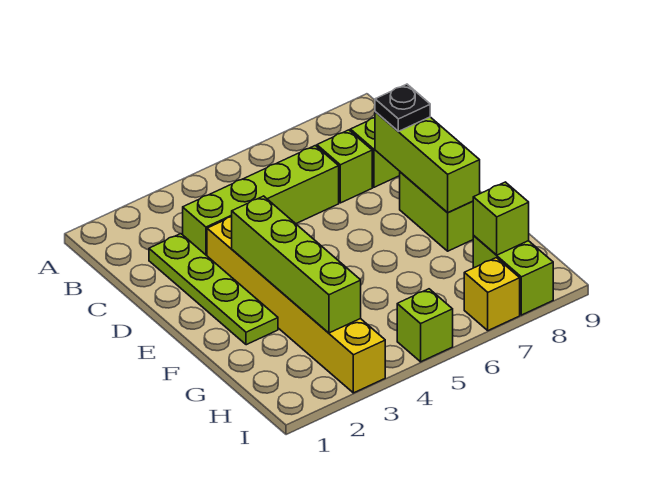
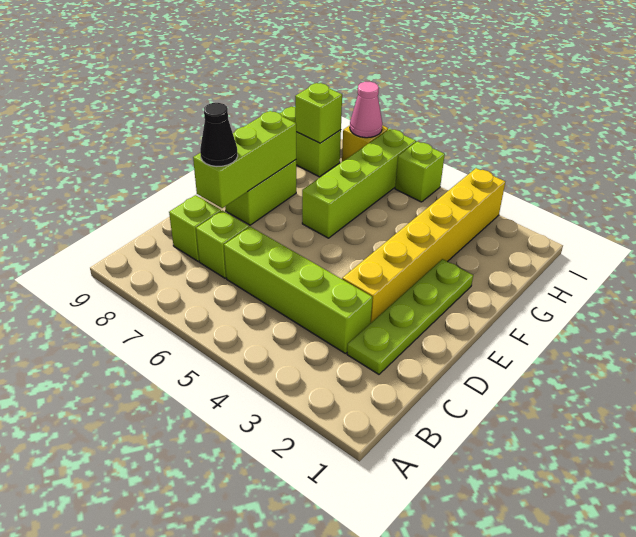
black 1x1 plate [375,84,430,131] -> black 1x1 cone [200,103,238,166]
lime 1x4 brick [232,196,361,333] -> lime 1x4 brick moved to [302,129,416,238]
lime 1x2 brick [473,235,553,315] -> lime 1x2 brick turned to [280,107,341,177]
none -> pink 1x1 cone [350,82,382,138]

